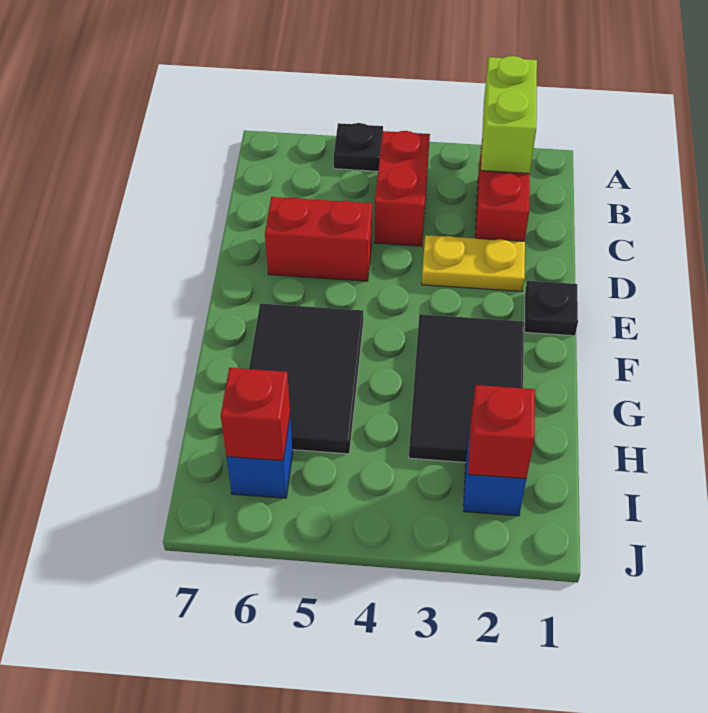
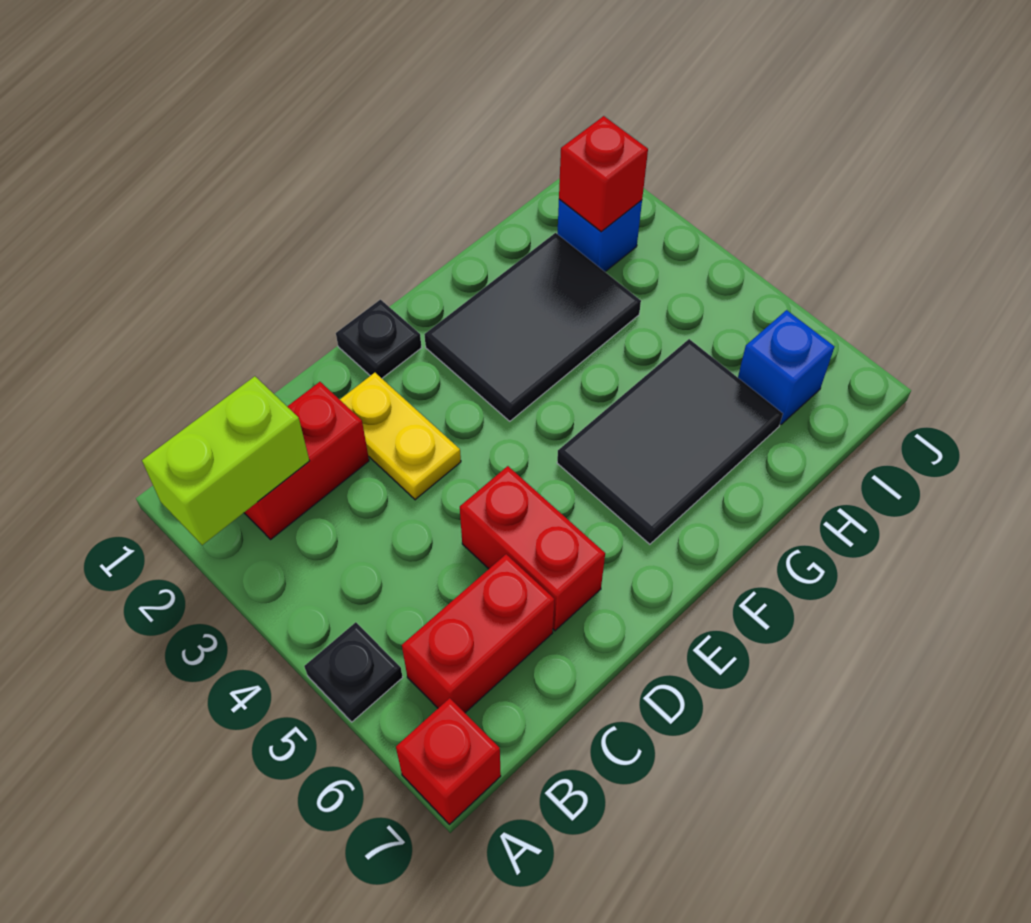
red 1x2 brick [374,131,430,246] -> red 1x2 brick moved to [402,554,554,713]
red 1x1 brick [221,368,290,461] -> red 1x1 brick moved to [396,698,501,824]

